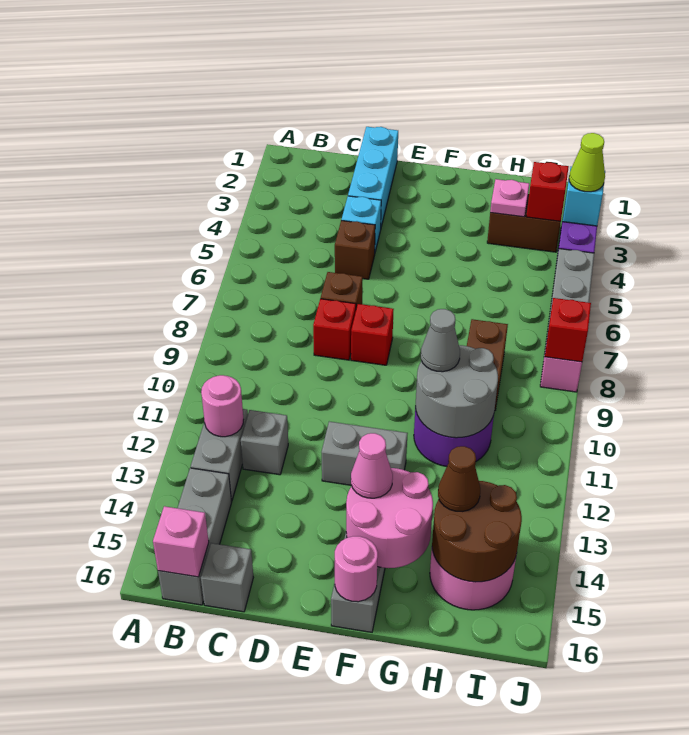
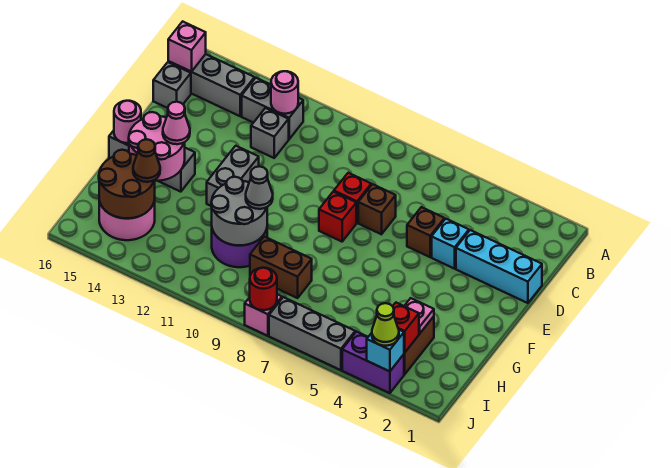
red 1x1 brick [545,298,591,362] -> red 1x1 round brick [250,268,277,310]

